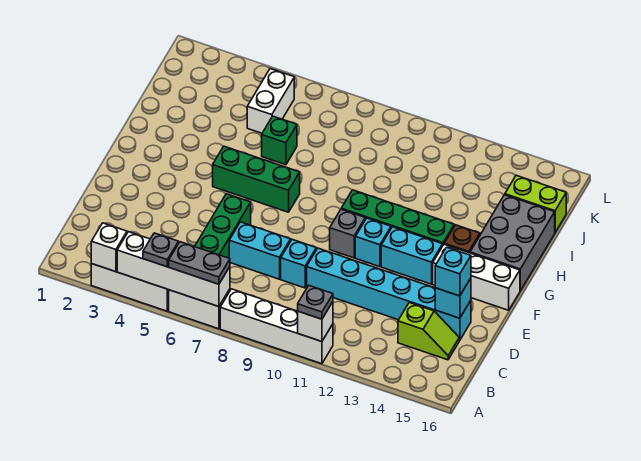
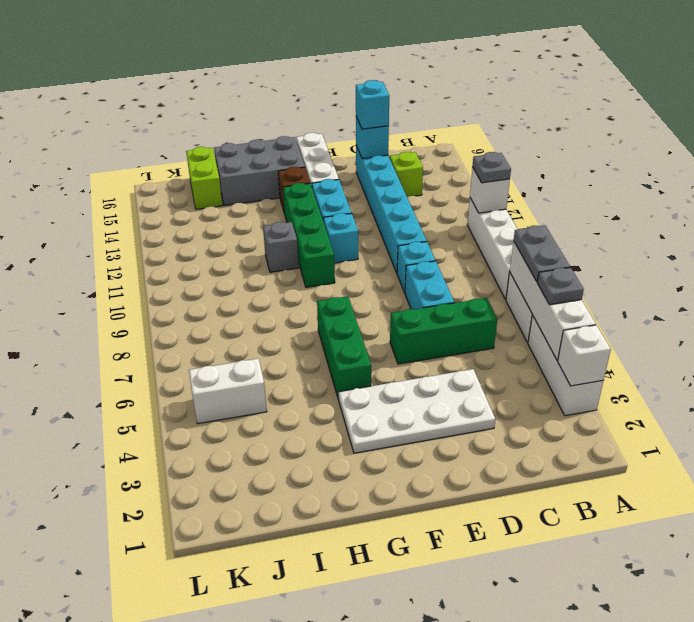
none -> white 2x4 plate [339,369,495,453]
grey 1x1 brick [330,209,365,258] -> grey 1x1 brick moved to [263,222,299,272]
green 1x1 brick [262,116,297,165] -> none

